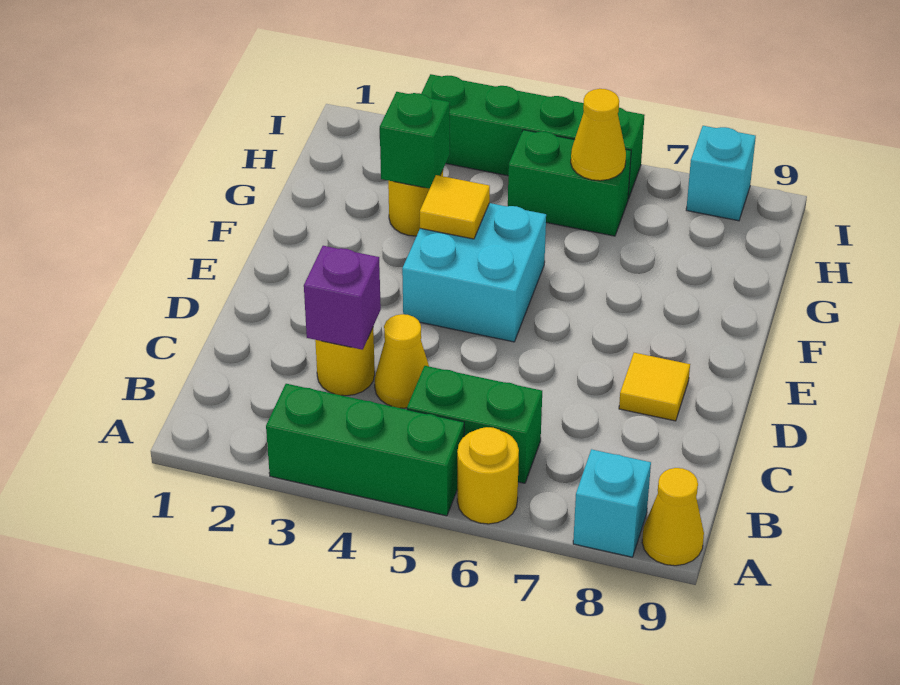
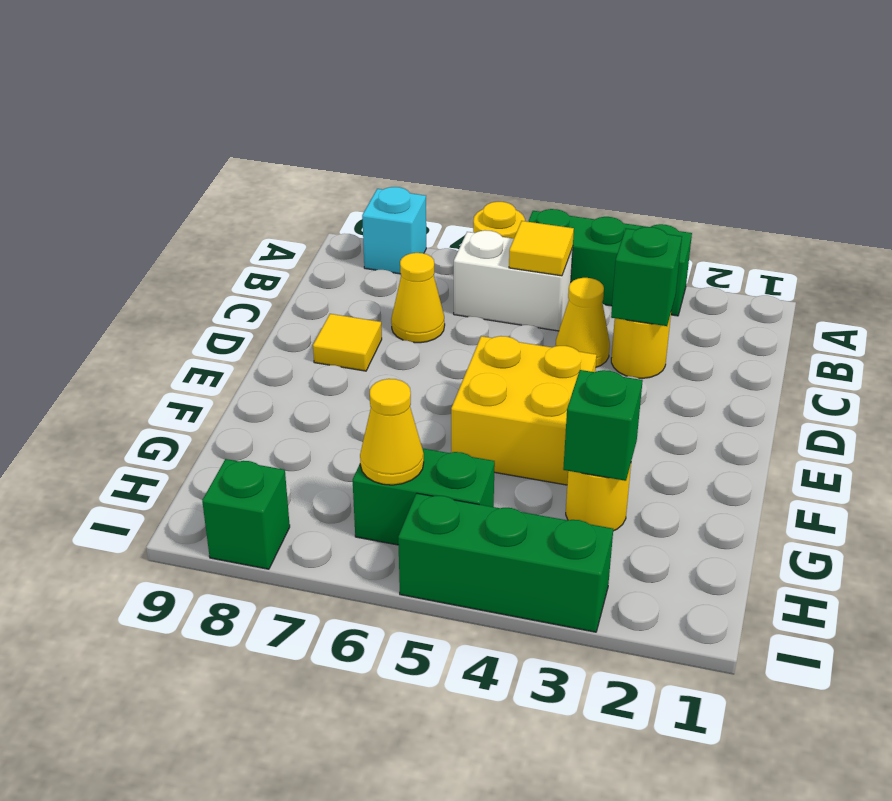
yellow 1x1 cone [642,468,704,566] -> yellow 1x1 cone moved to [391,253,445,343]
green 1x2 brick [407,366,542,483] -> white 1x2 brick [454,230,573,331]
purple 1x1 brick [304,246,381,350] -> green 1x1 brick [611,227,682,326]
cyan 2x2 brick [402,203,546,342] -> yellow 2x2 brick [451,336,597,485]
yellow 1x1 tile [420,175,490,239] -> yellow 1x1 tile moved to [509,221,574,276]
green 1x4 brick [421,74,644,199] -> green 1x3 brick [398,493,613,632]
cyan 1x1 brick [686,126,756,221] -> green 1x1 brick [202,459,290,569]

